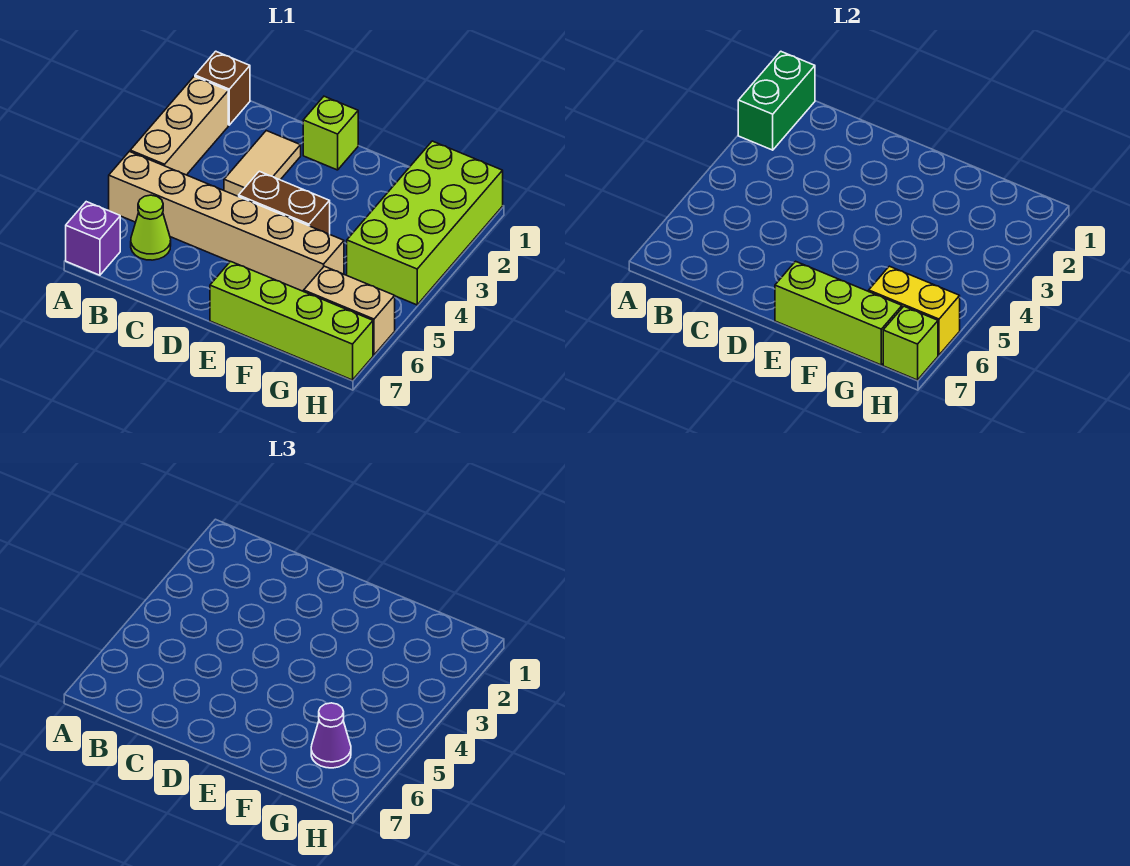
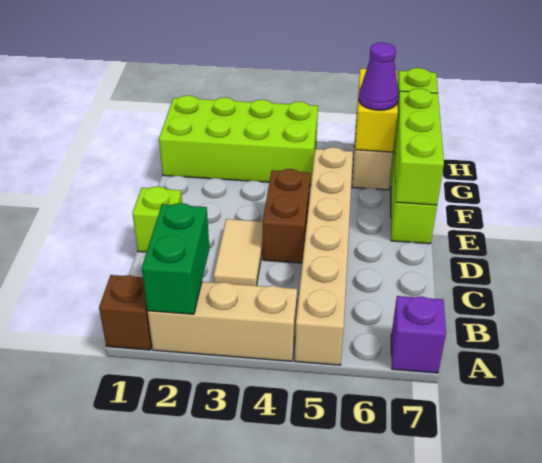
green 1x2 brick [738,51,815,150] -> green 1x2 brick turned to [142,203,209,314]
lime 1x1 cone [131,195,171,260] -> none
tan 1x2 tile [224,131,301,197] -> tan 1x2 tile turned to [214,219,263,286]

